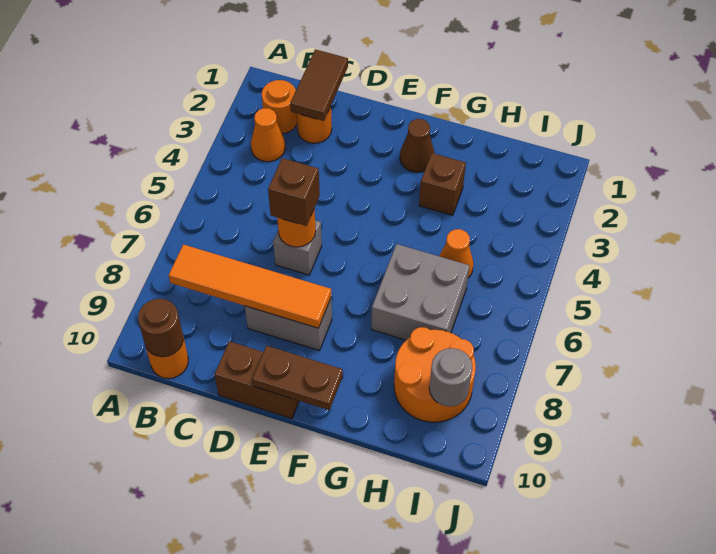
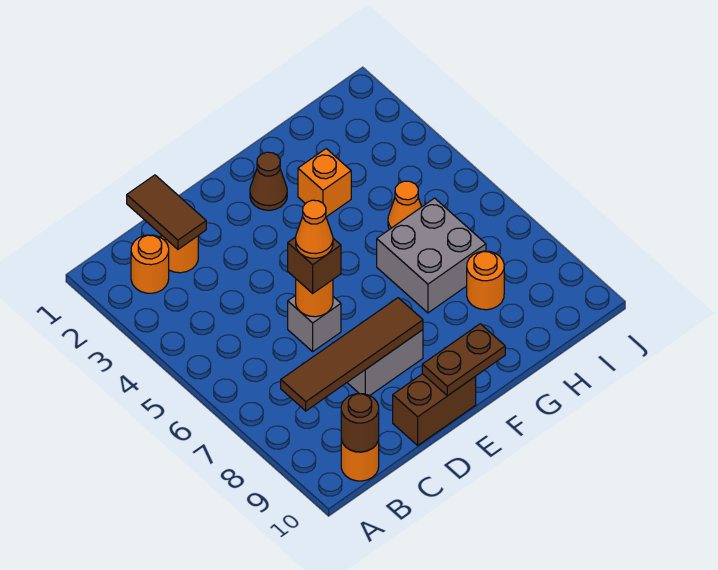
orange 1x1 cone [251,108,285,162] -> orange 1x1 cone moved to [296,200,333,258]
orange 1x4 tile [169,244,331,328] -> brown 1x4 tile [281,298,423,411]
brown 1x1 brick [419,153,466,215] -> orange 1x1 brick [298,149,351,217]
orange 2x2 round brick [394,327,476,422] -> orange 1x1 round brick [467,251,504,310]
grey 1x1 round brick [429,348,472,407] -> none

